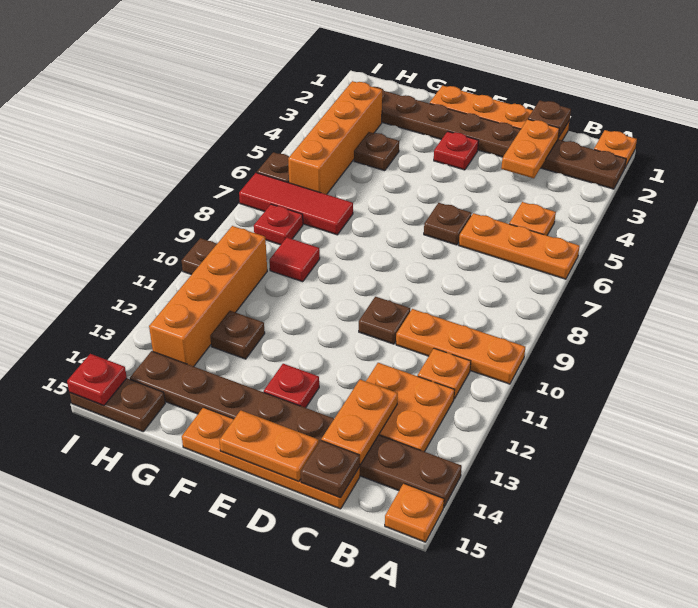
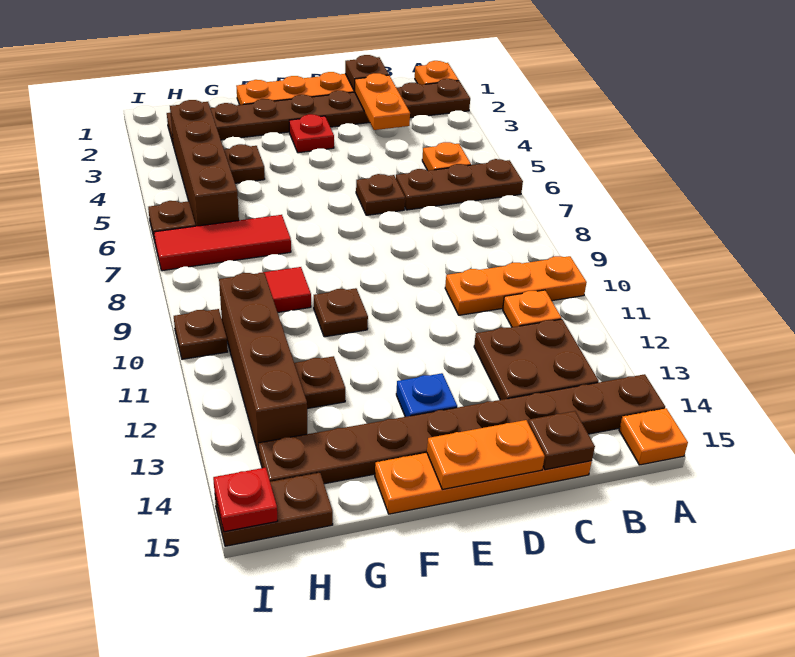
orange 1x3 plate [459,213,580,279] -> brown 1x3 plate [396,159,523,210]
orange 2x2 plate [366,363,454,452] -> brown 2x2 plate [474,319,599,400]
orange 1x2 plate [321,380,398,465] -> none
brown 1x1 plate [359,297,410,344] -> brown 1x1 plate moved to [314,288,368,337]
red 1x1 plate [264,364,319,408] -> blue 1x1 plate [396,373,457,417]
orange 1x4 brick [288,81,382,194] -> brown 1x4 brick [170,100,239,226]
red 1x1 plate [254,204,303,245] -> none
orange 1x4 brick [149,226,267,366] -> brown 1x4 brick [219,273,307,455]

